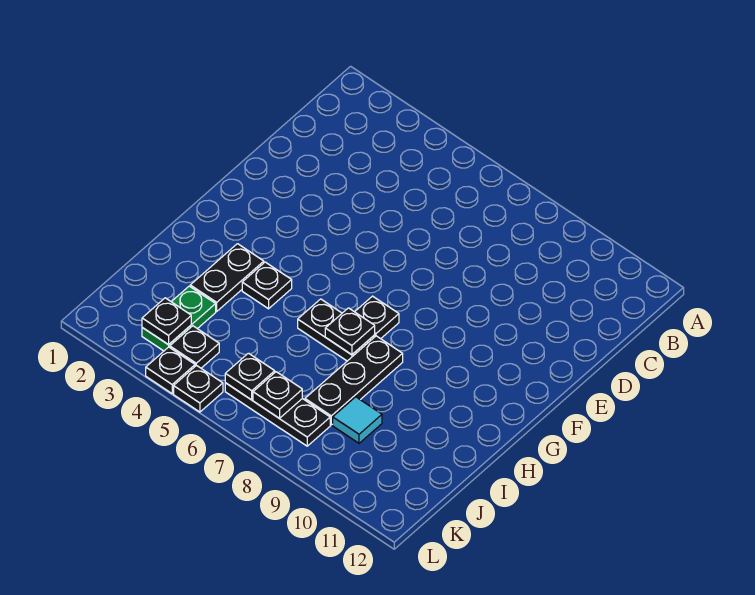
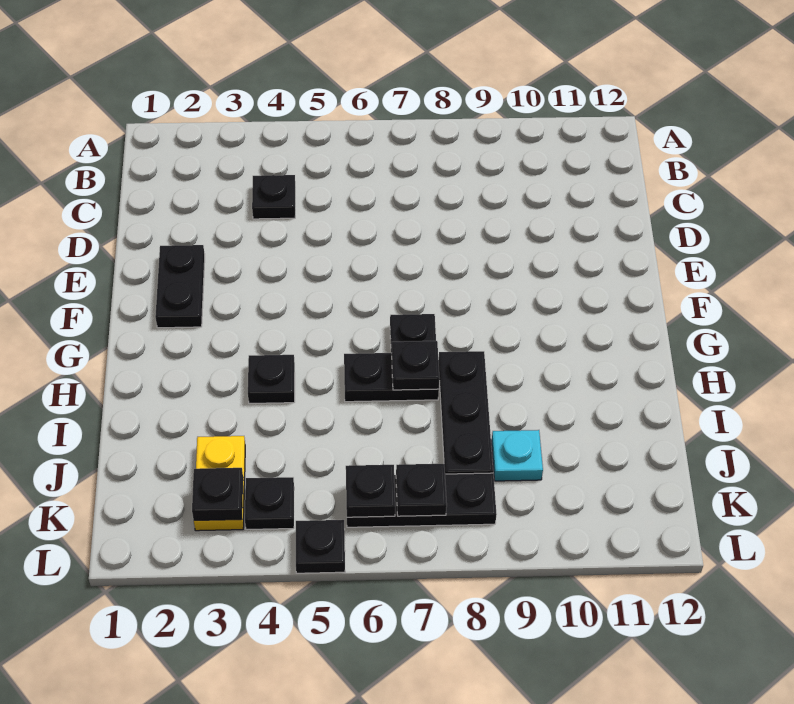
black 1x2 plate [190,244,264,311] -> black 1x2 plate moved to [155,245,205,328]
green 1x2 plate [142,286,216,351] -> yellow 1x2 plate [194,436,245,531]
cyan 1x1 tile [333,397,382,443] -> cyan 1x1 plate [492,430,543,481]
black 1x1 plate [146,347,195,394] -> black 1x1 plate moved to [252,175,295,219]

